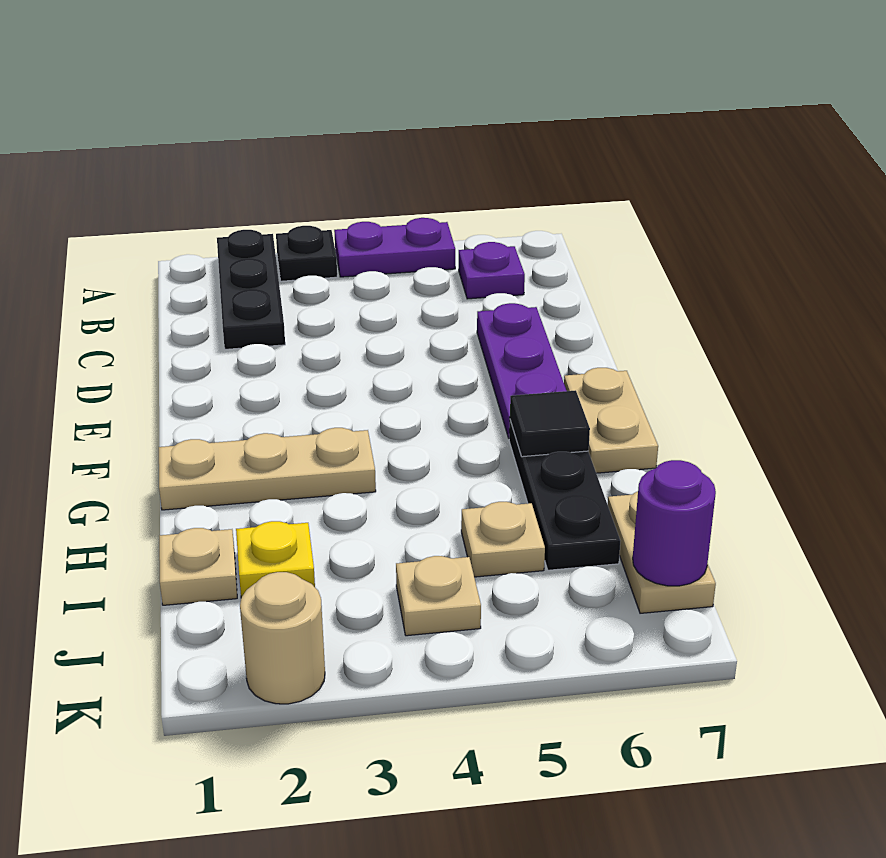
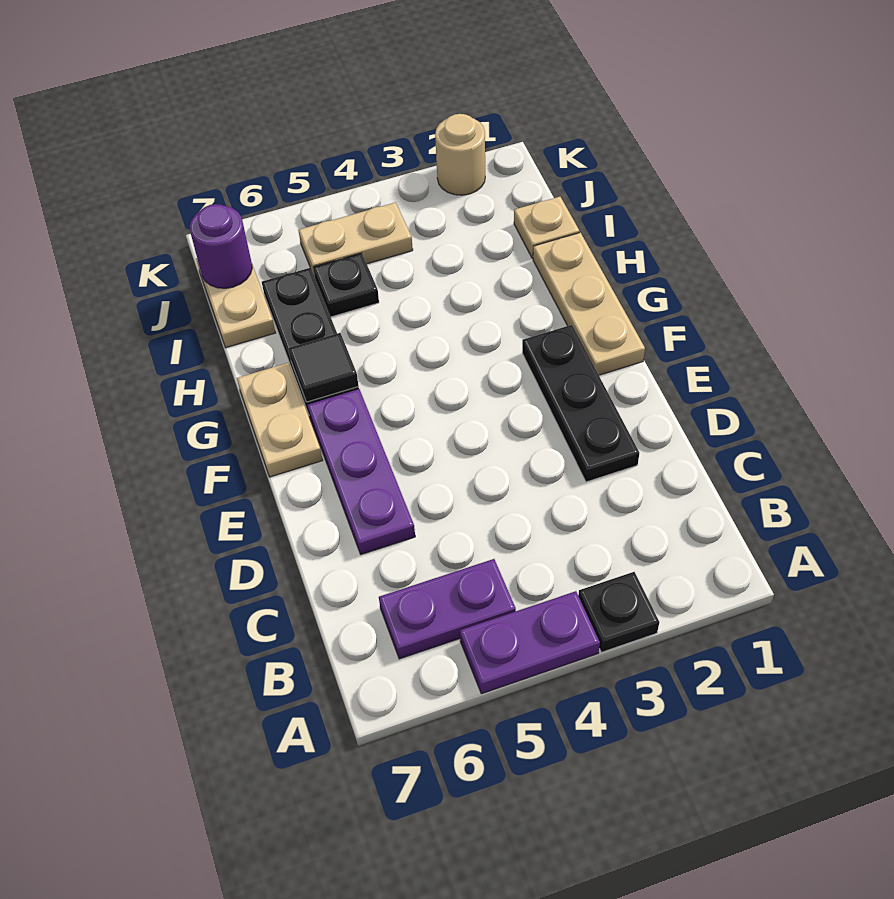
black 1x3 plate [217,230,285,349] -> black 1x3 plate moved to [522,325,639,482]
purple 1x1 plate [459,242,525,299] -> purple 1x2 plate [379,559,516,659]
tan 1x3 plate [159,428,376,510] -> tan 1x3 plate turned to [533,233,645,375]
yellow 1x1 plate [236,521,315,597] -> none
tan 1x1 plate [461,502,545,577] -> black 1x1 plate [313,253,379,317]
tan 1x1 plate [396,556,481,636] -> tan 1x2 plate [298,203,413,277]

